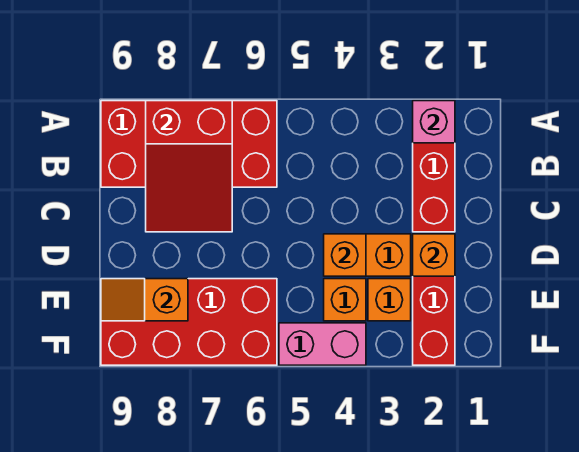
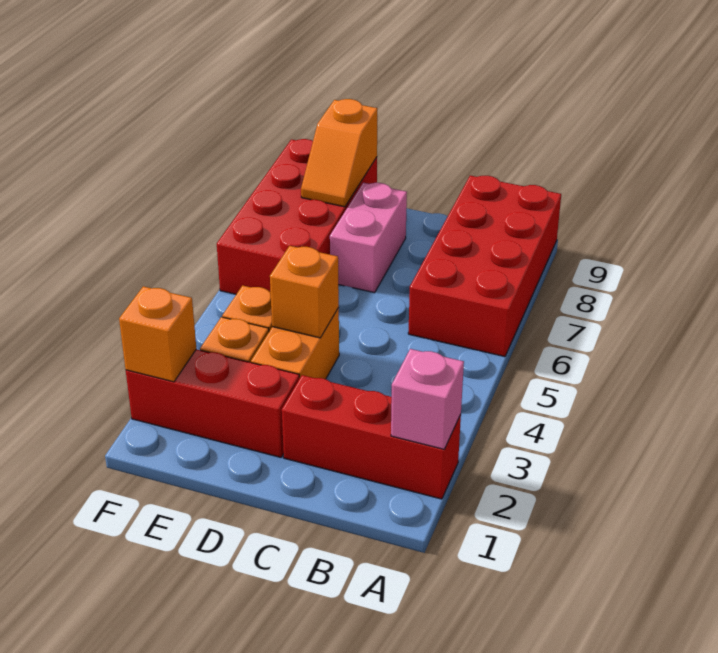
red 2x3 slope [146,101,232,232] -> none
orange 1x1 brick [413,234,455,276] -> orange 1x1 brick moved to [119,286,196,382]
orange 1x2 slope [101,279,188,321] -> orange 1x2 slope turned to [301,99,377,207]
pink 1x2 brick [279,323,366,365] -> pink 1x2 brick moved to [330,183,407,293]

